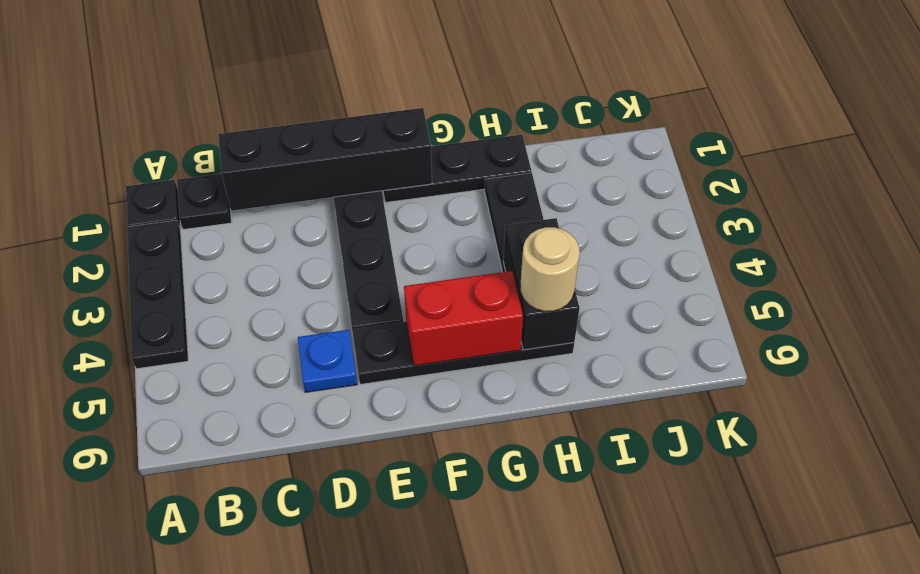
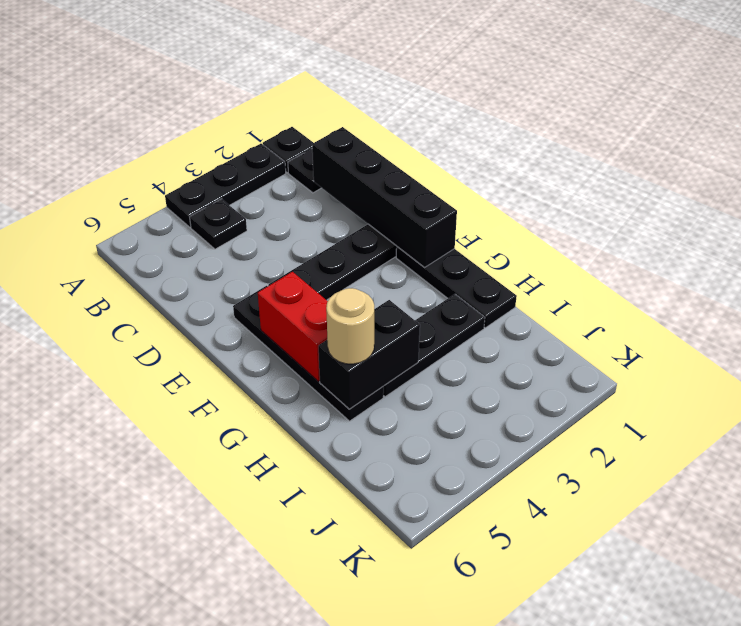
none -> black 1x1 plate [190,199,247,249]
blue 1x1 plate [298,330,357,392] -> none

